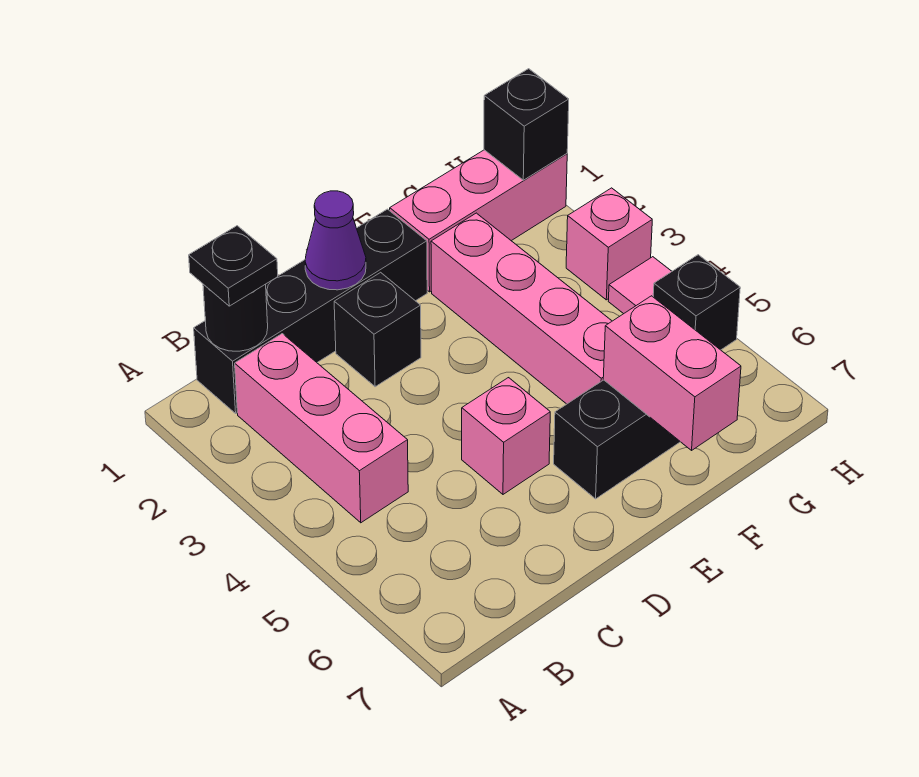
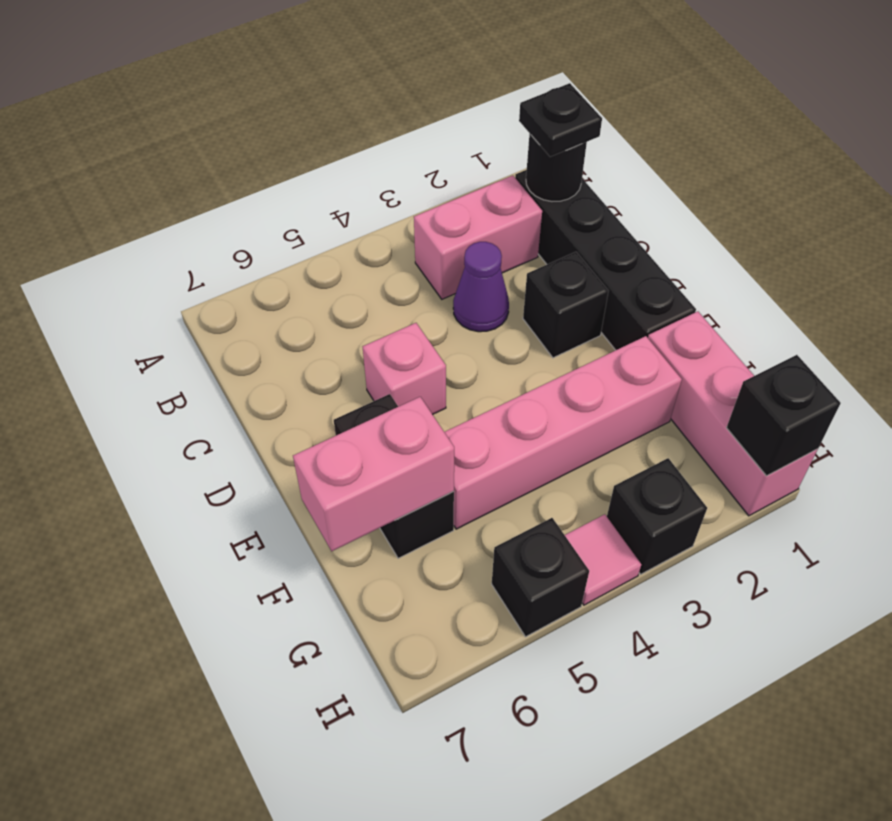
pink 1x3 brick [235,334,408,523] -> pink 1x2 brick [414,176,542,299]
purple 1x1 cone [305,191,366,290] -> purple 1x1 cone moved to [453,242,509,332]
pink 1x1 brick [566,188,652,300] -> black 1x1 brick [607,458,707,574]

